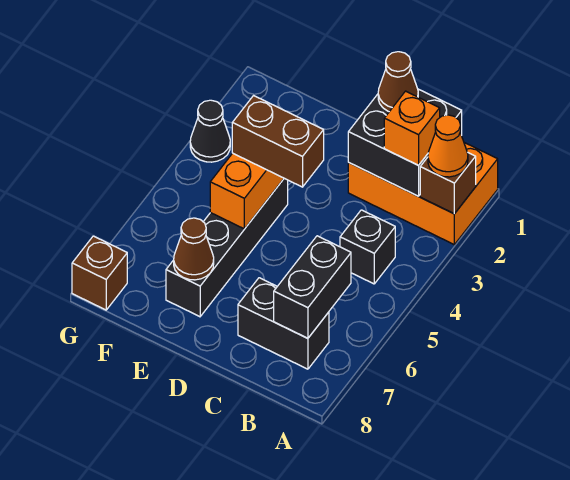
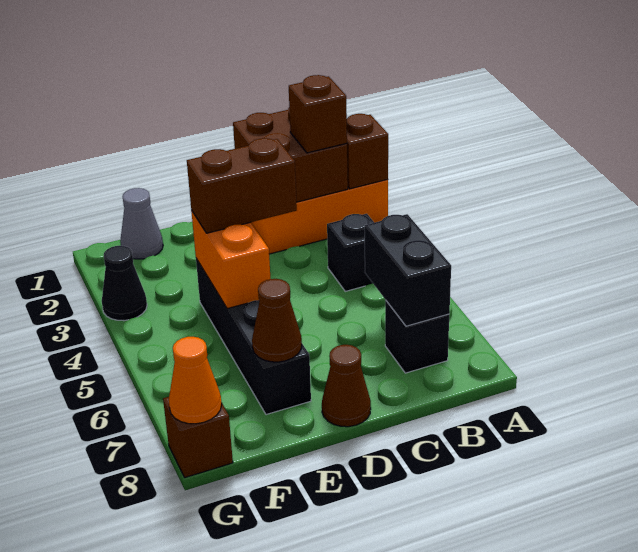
orange 1x1 cone [428,115,468,177] -> orange 1x1 cone moved to [169,337,222,424]
black 2x2 brick [348,89,462,196] -> brown 2x2 brick [233,108,348,202]
orange 1x1 brick [384,91,440,165] -> brown 1x1 brick [289,75,347,153]
black 1x2 brick [238,278,329,369] -> black 1x1 brick [385,300,449,373]
brown 1x1 cone [378,52,418,112] -> brown 1x1 cone moved to [322,345,371,427]
none -> grey 1x1 cone [120,188,163,259]

